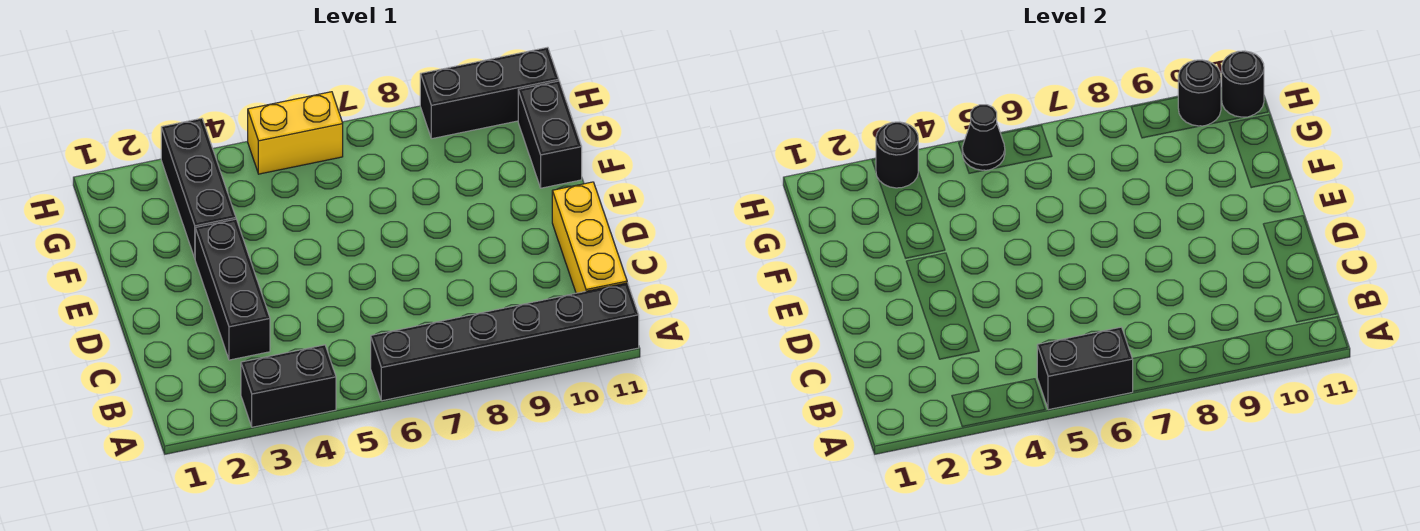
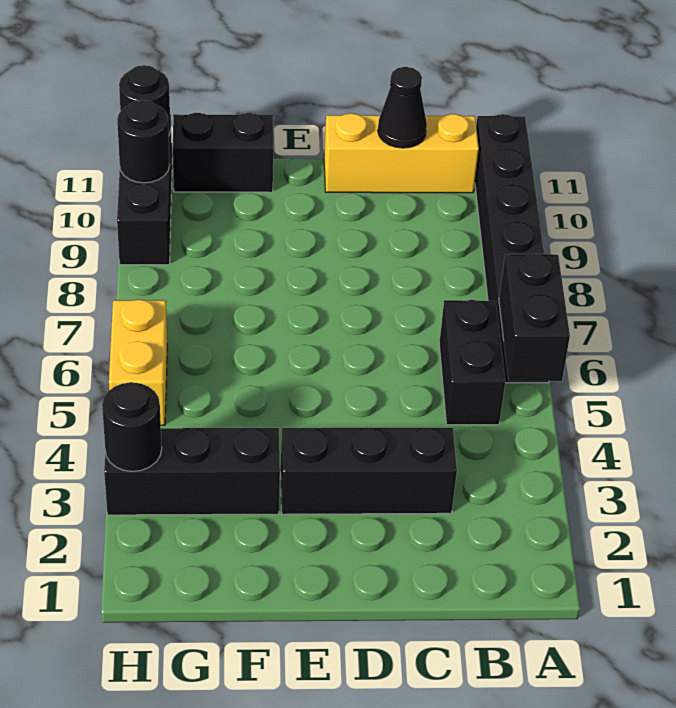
black 1x2 brick [241,345,336,427] -> black 1x2 brick moved to [439,300,505,425]
black 1x1 cone [962,105,1005,171] -> black 1x1 cone moved to [378,67,427,148]

